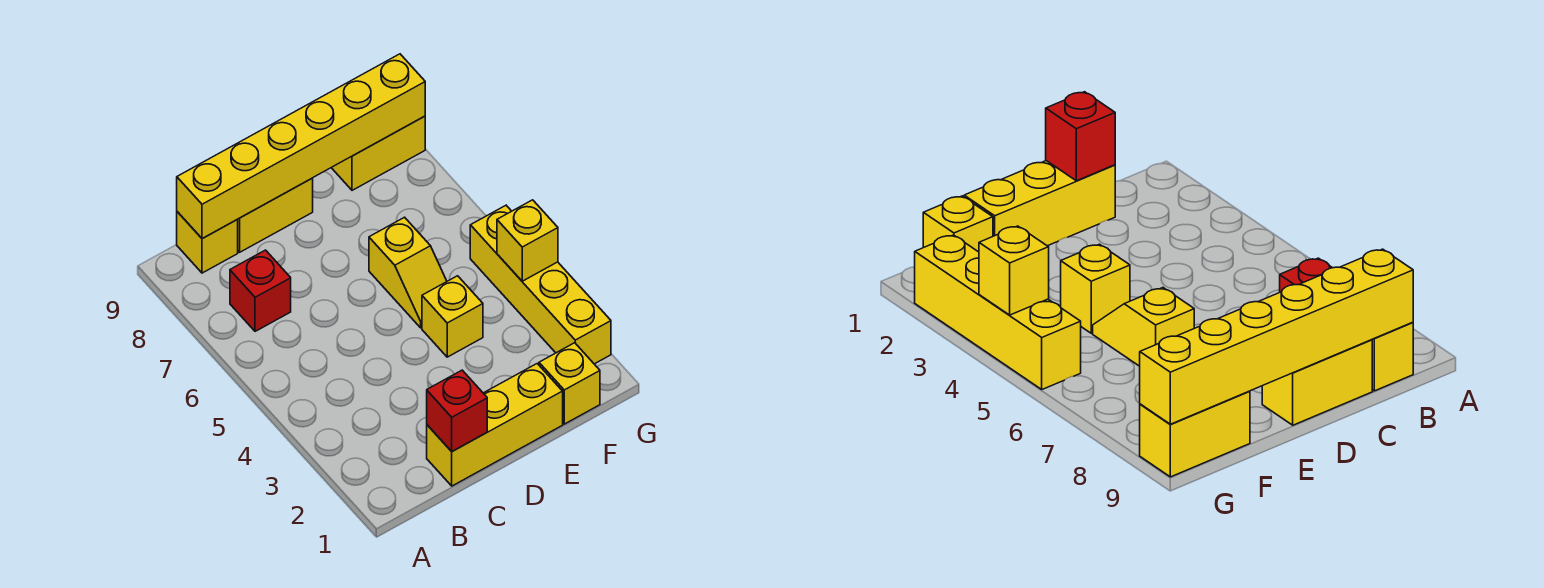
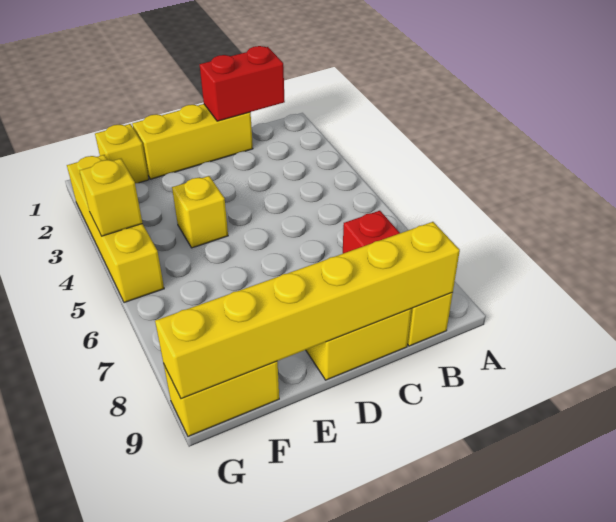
red 1x1 brick [427,370,487,451] -> red 1x2 brick [200,46,285,121]
yellow 1x2 slope [369,217,447,328] -> none

